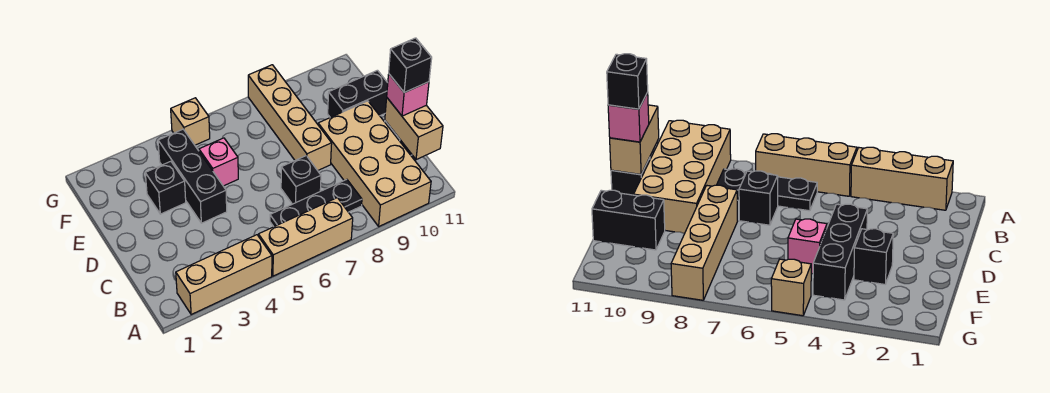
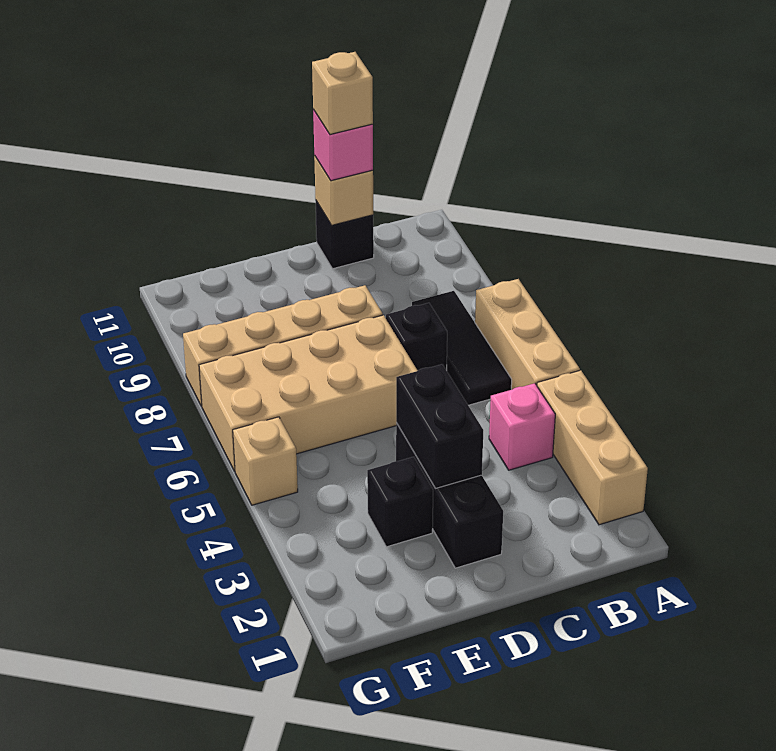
tan 2x4 brick [318,101,431,226] -> tan 2x4 brick moved to [199,315,418,471]
black 1x3 plate [270,180,362,227] -> black 1x3 tile [412,291,512,405]
tan 1x2 brick [385,98,443,160] -> tan 1x1 brick [314,156,373,225]
black 1x1 brick [389,38,432,92] -> tan 1x1 brick [312,52,373,135]
black 1x3 brick [158,129,227,223] -> black 1x3 brick turned to [396,423,503,568]
pink 1x1 brick [199,138,238,186] -> pink 1x1 brick moved to [489,383,555,470]
black 1x2 brick [328,70,388,117] -> black 1x2 brick moved to [396,364,483,488]

